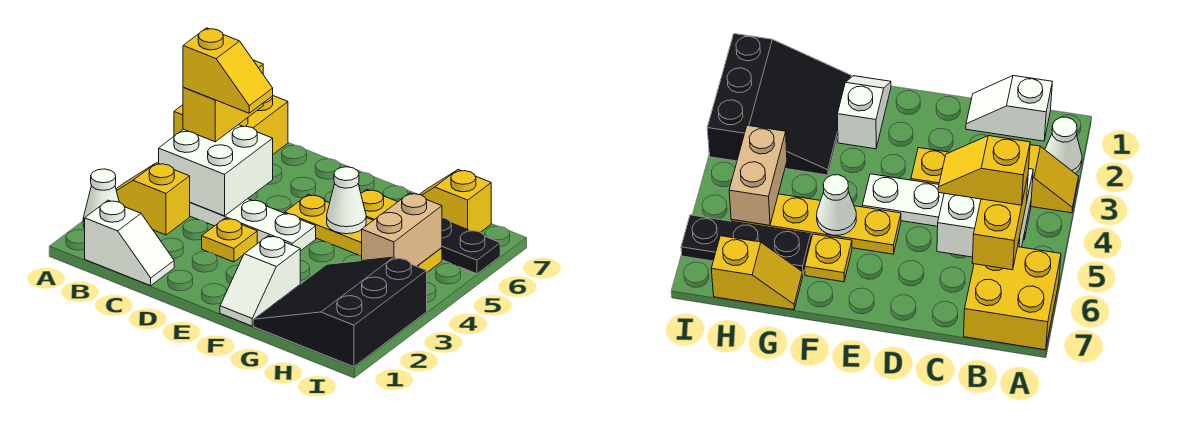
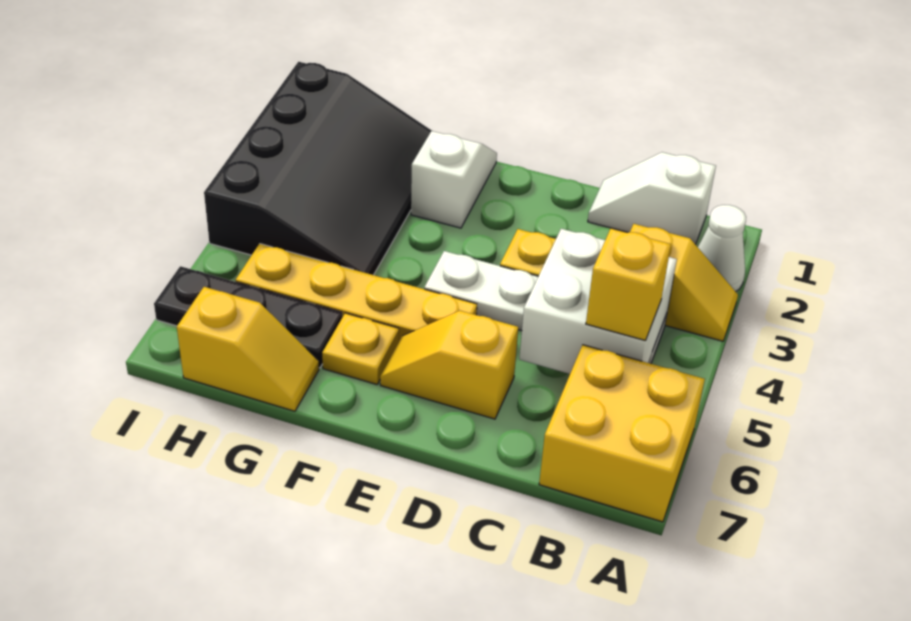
yellow 1x2 brick [183,60,263,142] -> yellow 1x1 brick [586,228,671,341]
yellow 1x2 slope [183,28,273,113] -> yellow 1x2 slope moved to [380,311,518,419]
white 1x1 cone [327,167,366,234] -> none
black 3x3 slope [254,257,427,367] -> black 3x4 slope [204,62,432,275]
tan 1x2 brick [362,193,442,266] -> none

